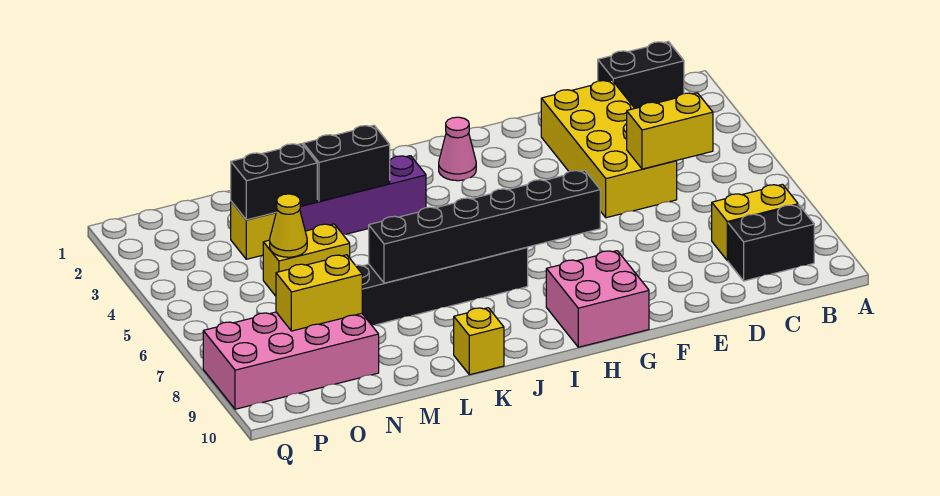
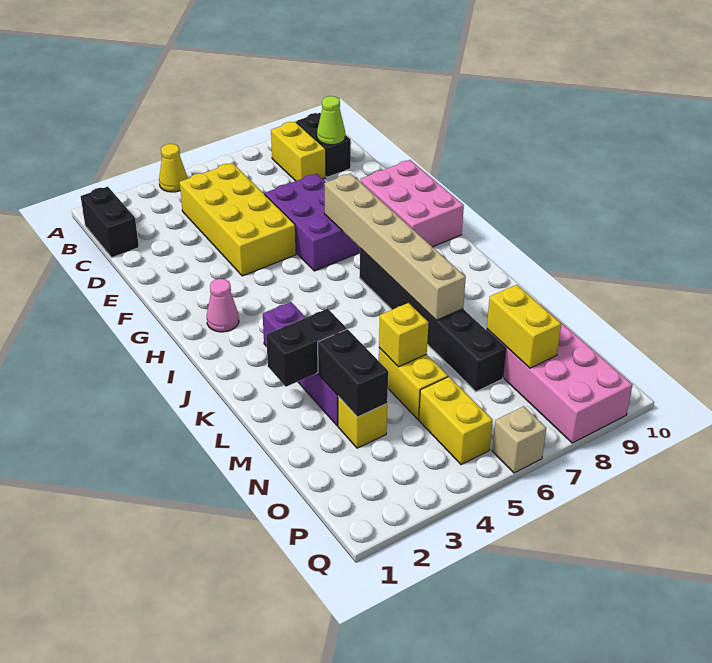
yellow 1x2 brick [627,93,713,169] -> yellow 1x2 brick moved to [419,377,493,465]
none -> lime 1x1 cone [317,96,345,145]
yellow 2x4 brick [541,80,677,218] -> yellow 2x4 brick turned to [180,163,296,276]
none -> purple 2x3 brick [265,174,360,271]
black 1x6 brick [369,170,600,283] -> tan 1x6 brick [324,173,466,320]
pink 2x2 brick [546,251,649,347] -> pink 2x3 brick [361,160,464,247]
black 1x2 brick [303,125,390,201] -> black 1x2 brick turned to [266,309,347,387]
yellow 1x1 brick [454,308,504,375] -> yellow 1x1 brick moved to [379,303,429,367]
yellow 1x1 cone [270,194,307,257] -> yellow 1x1 cone moved to [159,144,187,192]
none -> tan 1x1 brick [492,406,546,473]

